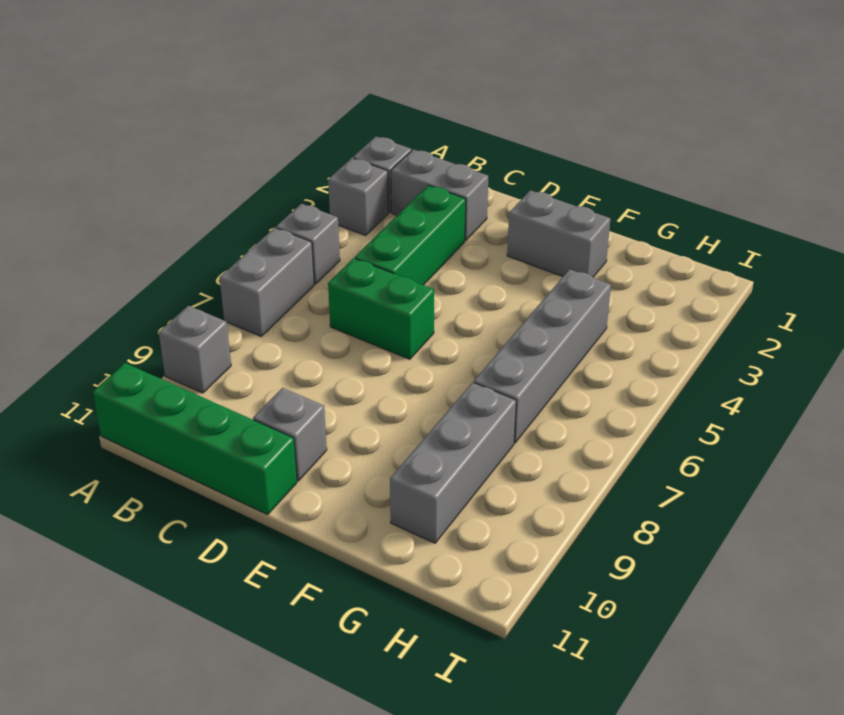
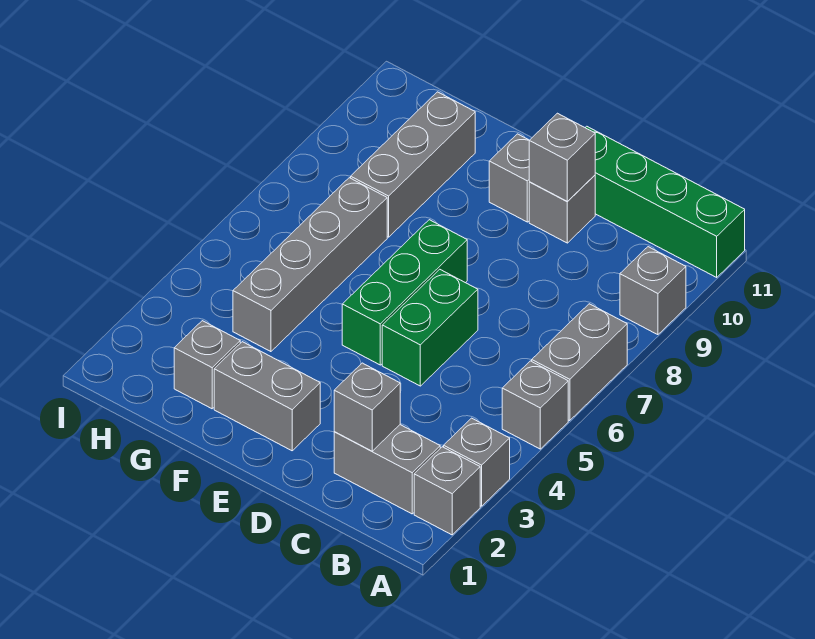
none -> grey 1x1 brick [334,363,400,451]
green 1x3 brick [355,185,466,285] -> green 1x3 brick moved to [342,220,467,365]
green 1x2 brick [328,258,434,359] -> green 1x2 brick turned to [382,269,478,386]
none -> grey 1x1 brick [529,113,595,202]
none -> grey 1x1 brick [489,134,529,222]
none -> grey 1x1 brick [174,321,240,409]

